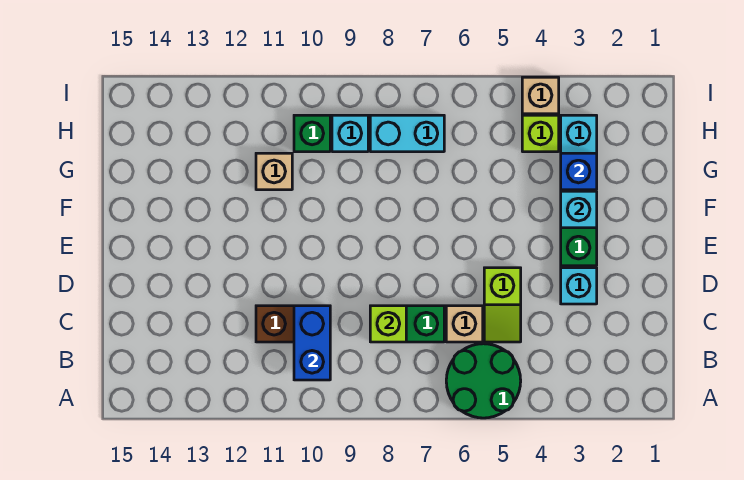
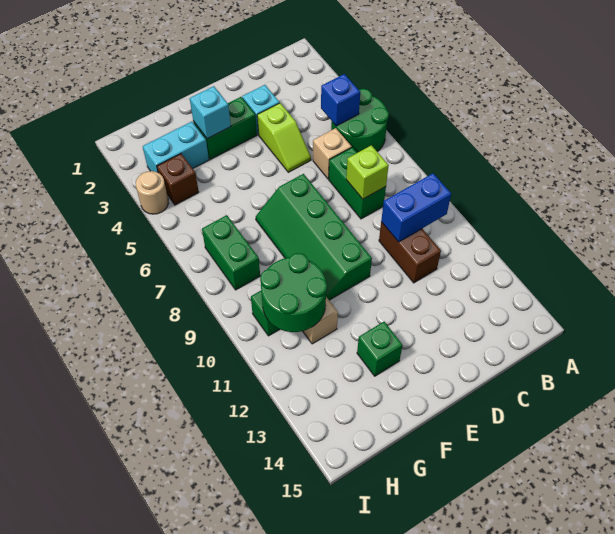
lime 1x2 slope [484,268,521,342] -> lime 1x2 slope turned to [257,103,311,172]
none -> green 2x4 slope [256,174,372,300]
none -> green 1x1 brick [357,322,403,376]
blue 1x1 brick [561,153,597,190] -> blue 1x1 brick moved to [321,74,360,126]
none -> green 2x2 round brick [260,253,327,332]
lime 1x1 brick [522,115,559,152] -> brown 1x1 brick [157,154,199,205]
cyan 1x2 brick [370,115,444,152] -> green 1x2 brick [202,215,260,290]
cyan 1x1 brick [332,115,368,152] -> none
tan 1x1 brick [522,77,559,114] -> tan 1x1 round brick [136,171,168,214]

